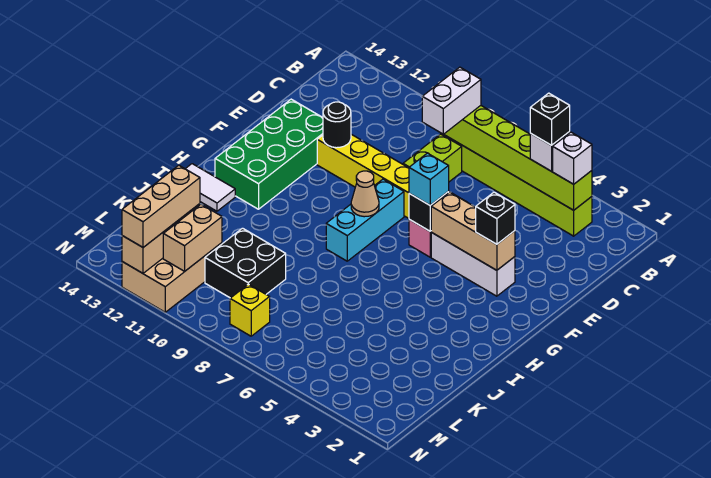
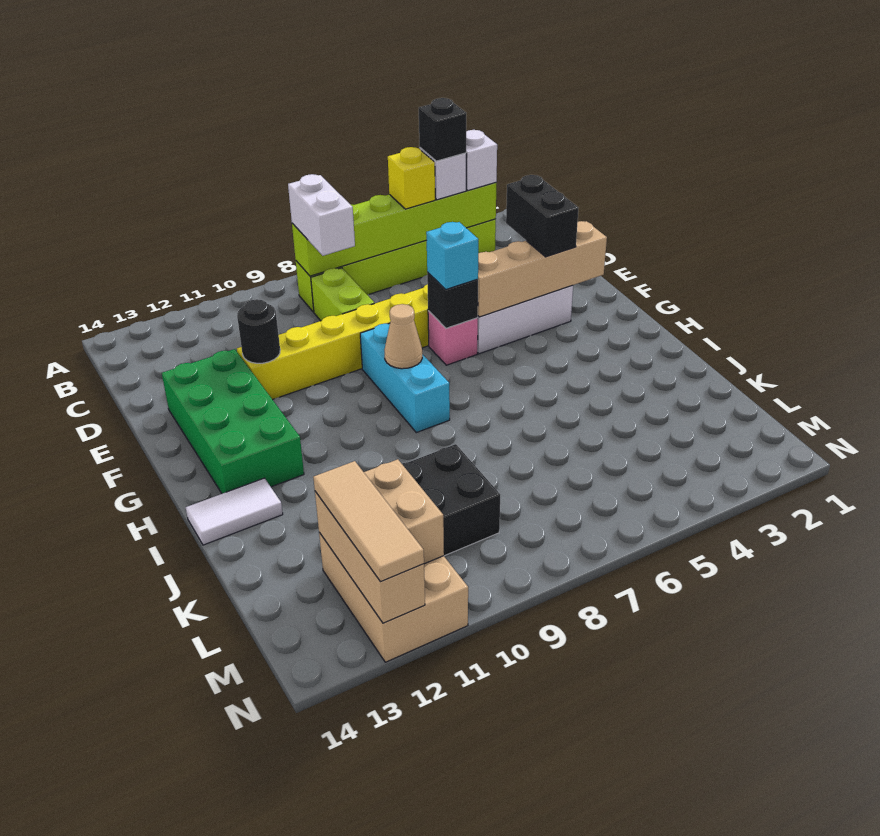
tan 1x3 brick [431,192,515,270] -> tan 1x4 brick [478,221,607,317]
black 1x1 brick [476,192,515,244] -> black 1x2 brick [506,175,578,257]
tan 1x3 brick [122,165,200,247] -> tan 1x3 tile [313,461,424,582]
yellow 1x1 brick [230,284,270,336] -> yellow 1x1 brick moved to [388,147,435,209]

